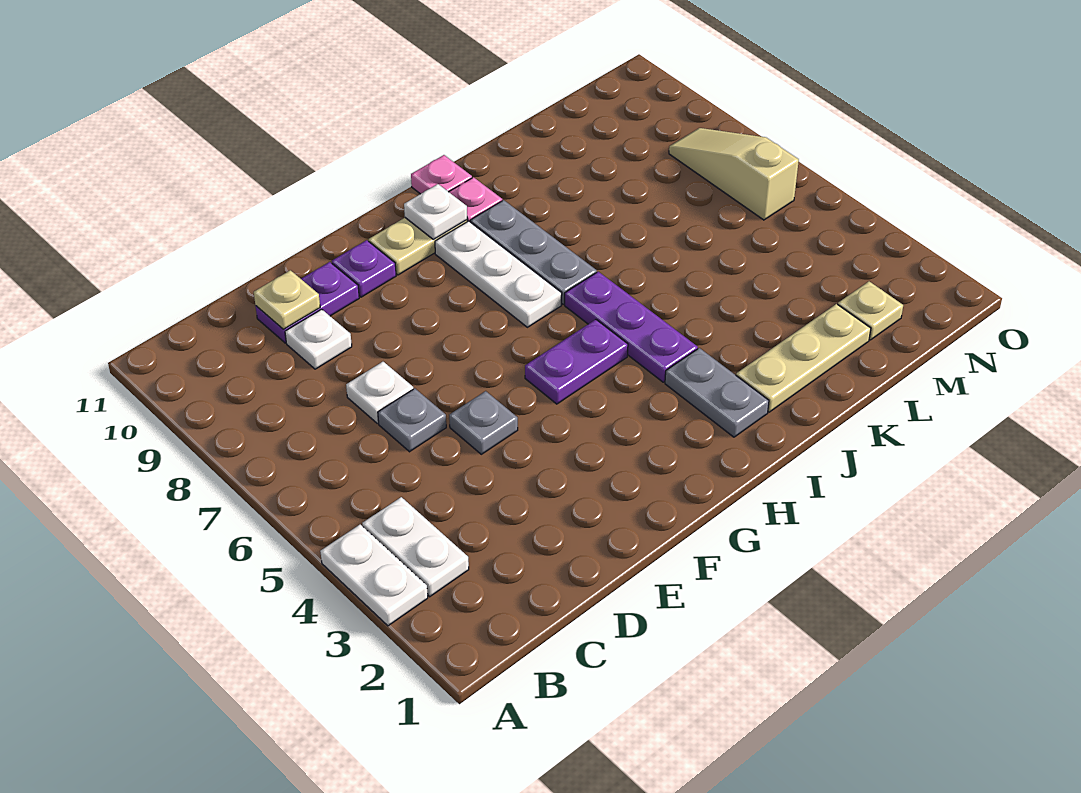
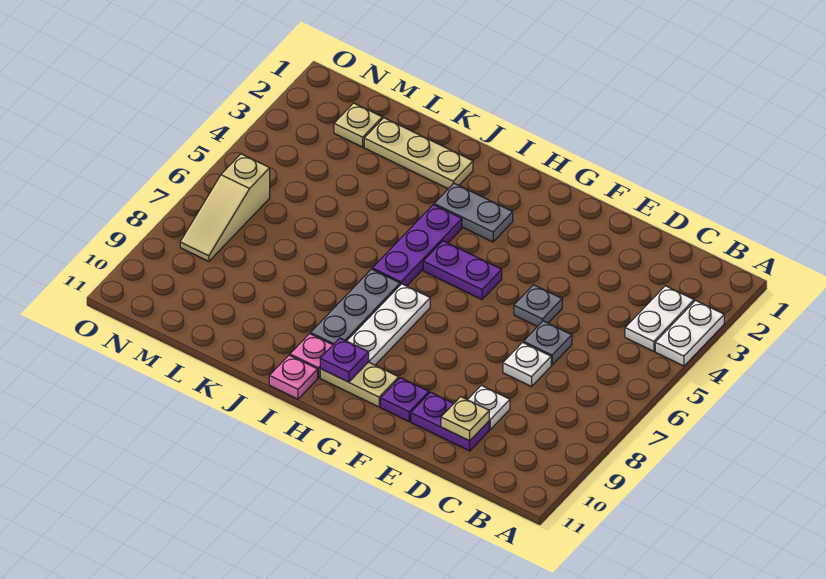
white 1x1 plate [404,184,467,239] -> purple 1x1 plate [320,338,369,382]
grey 1x2 plate [665,348,769,437] -> grey 1x2 plate turned to [434,183,513,242]

